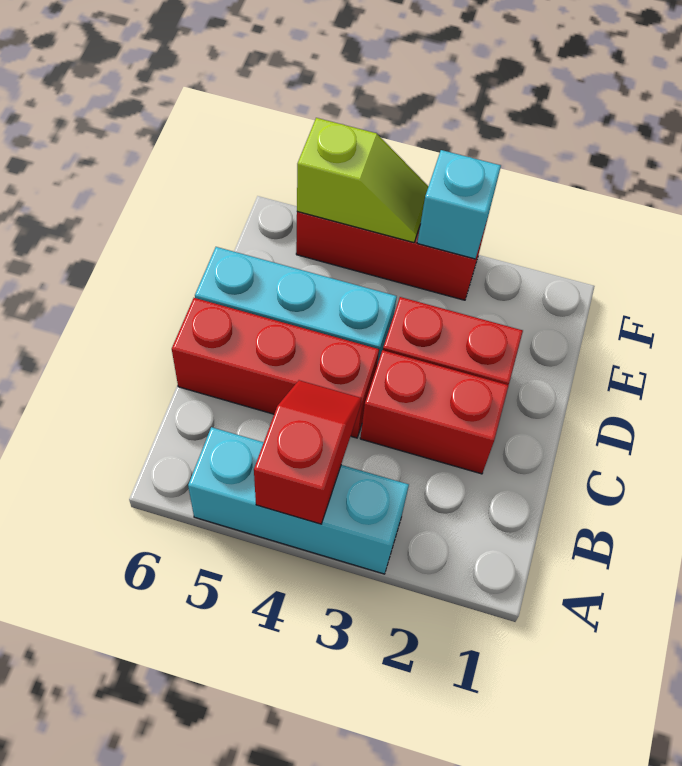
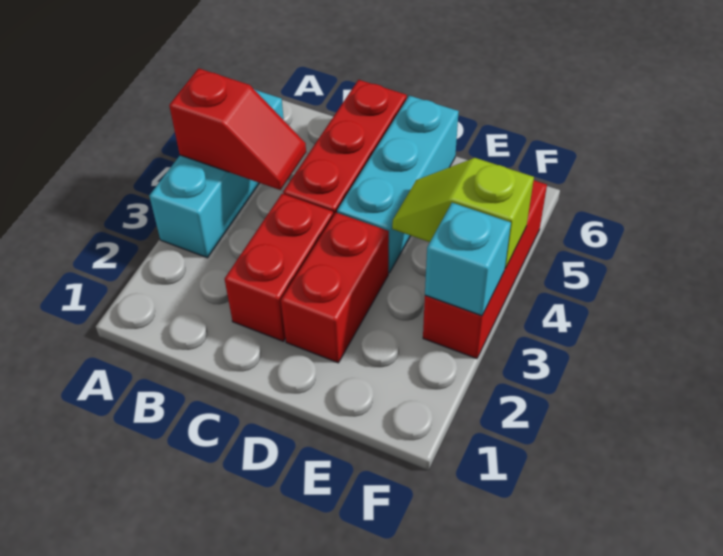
lime 1x2 slope [297,118,429,243] -> lime 1x2 slope turned to [392,158,534,269]

